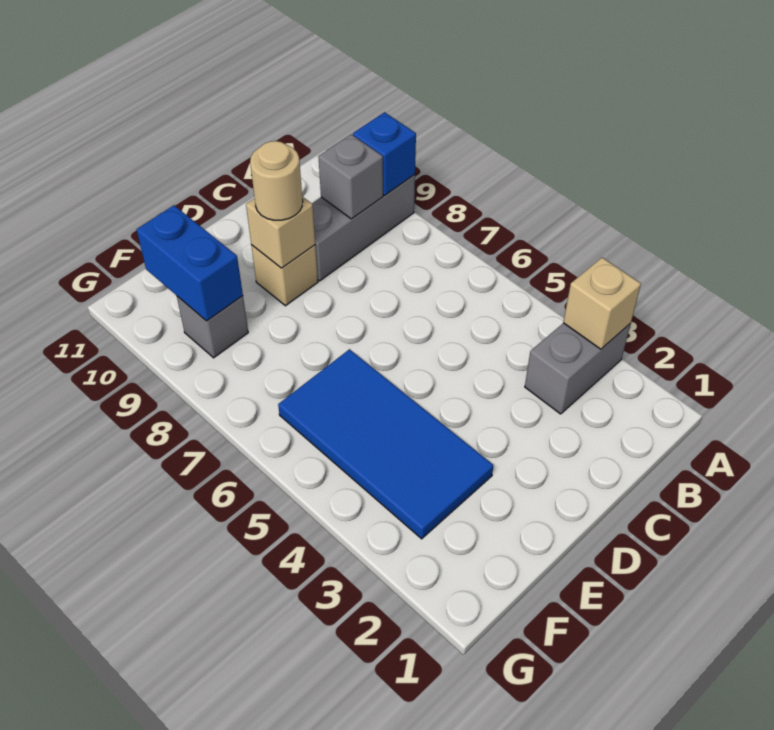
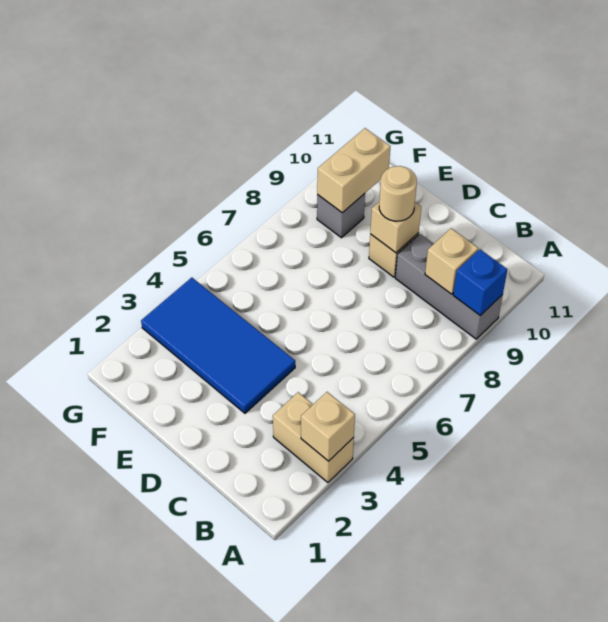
grey 1x2 brick [525,323,631,414] -> tan 1x2 brick [273,392,354,483]
grey 1x1 brick [318,134,383,219] -> tan 1x1 brick [425,229,478,294]
blue 2x4 tile [278,349,493,539] -> blue 2x4 tile turned to [141,278,295,413]
blue 1x2 brick [137,205,243,321] -> tan 1x2 brick [317,128,390,213]

